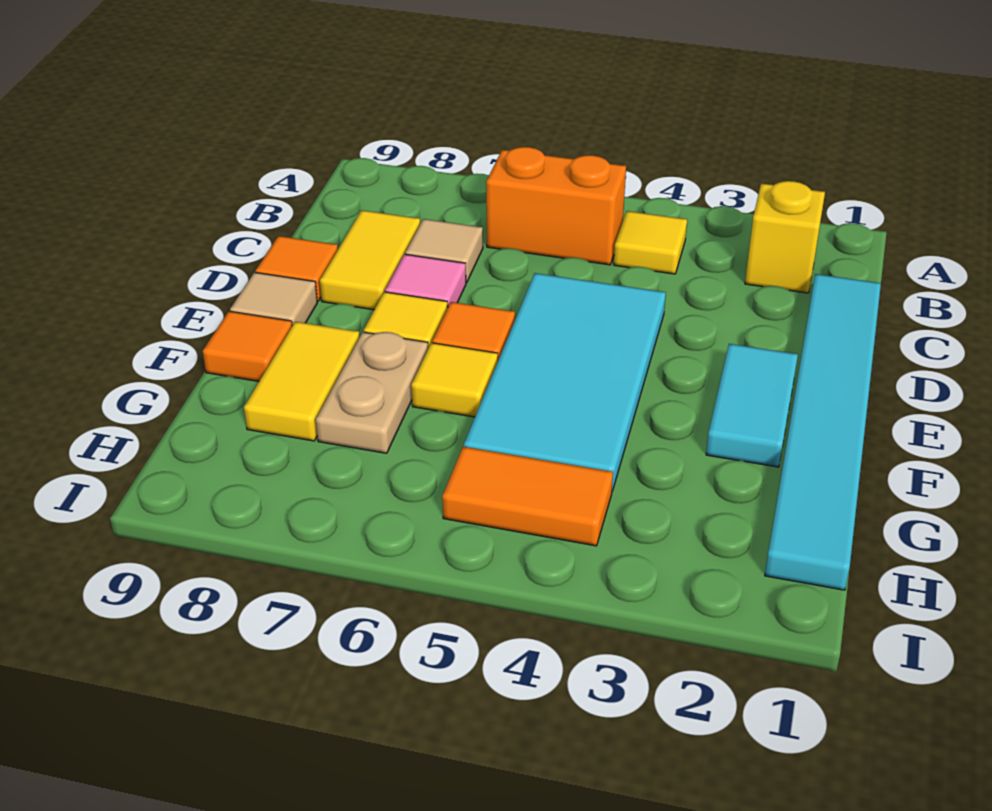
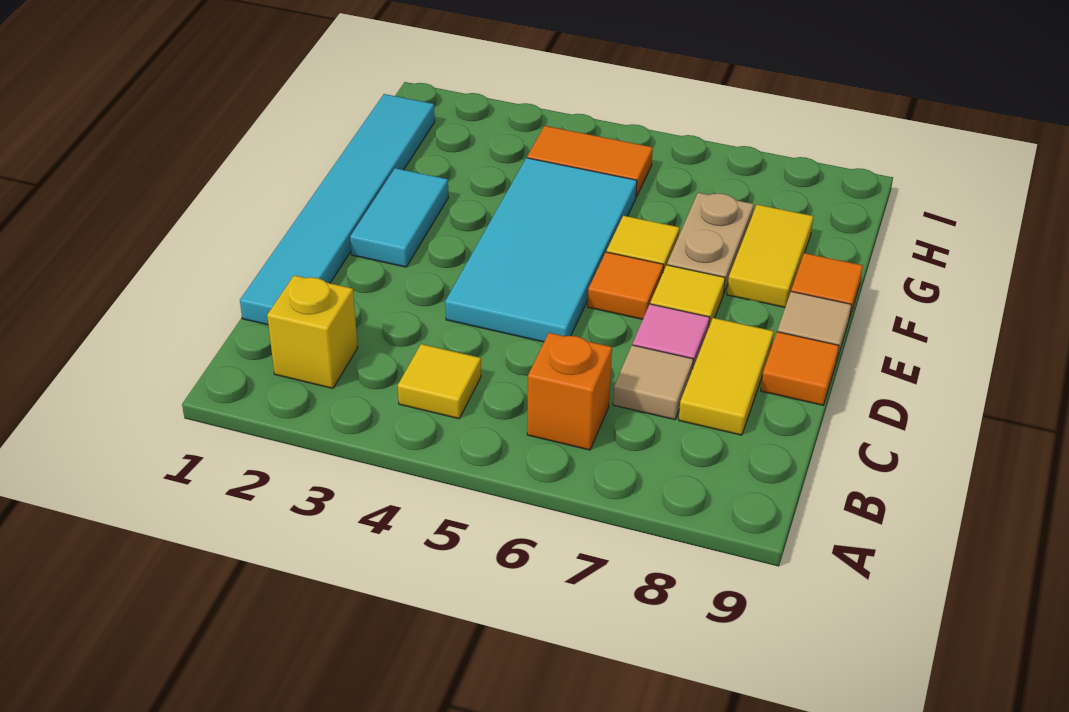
orange 1x2 brick [486,147,626,265] -> orange 1x1 brick [527,333,612,450]

